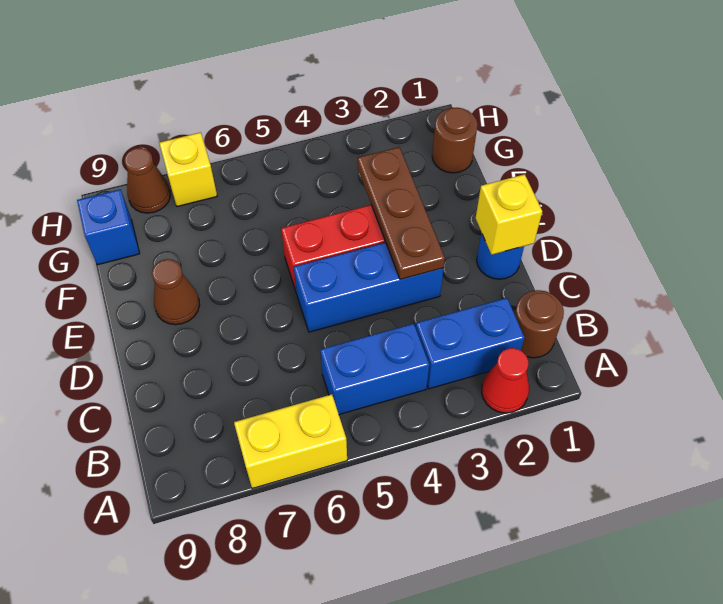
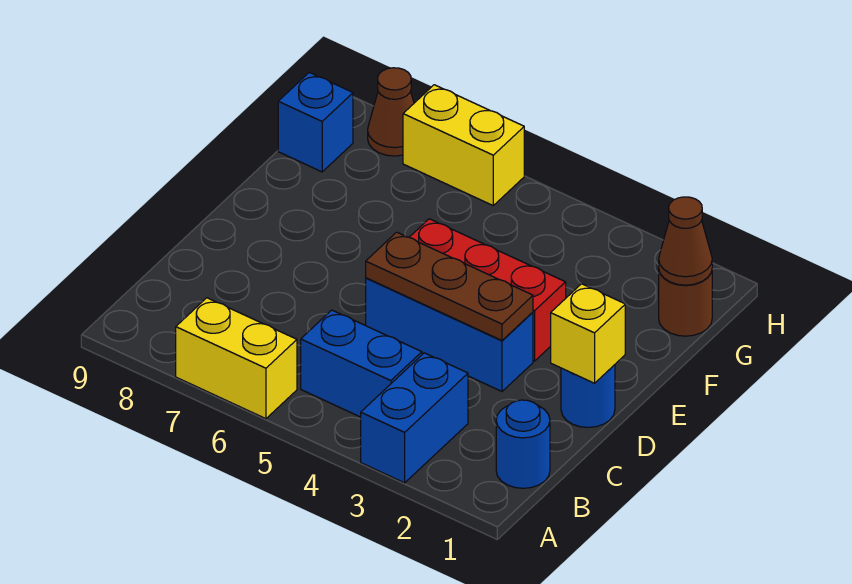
red 1x1 cone [482,348,529,413] -> none
brown 1x1 round brick [515,290,564,358] -> blue 1x1 round brick [496,400,550,488]
blue 1x2 brick [416,298,524,389] -> blue 1x2 brick turned to [361,353,468,483]
brown 1x3 plate [358,147,445,279] -> brown 1x3 plate turned to [366,232,533,340]
brown 1x1 cone [152,259,200,325] -> brown 1x1 cone moved to [659,197,712,285]
yellow 1x1 brick [159,132,217,207] -> yellow 1x2 brick [403,85,524,205]

